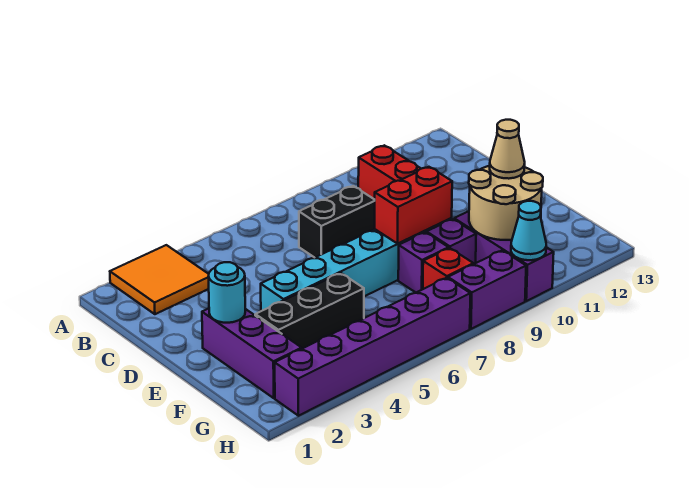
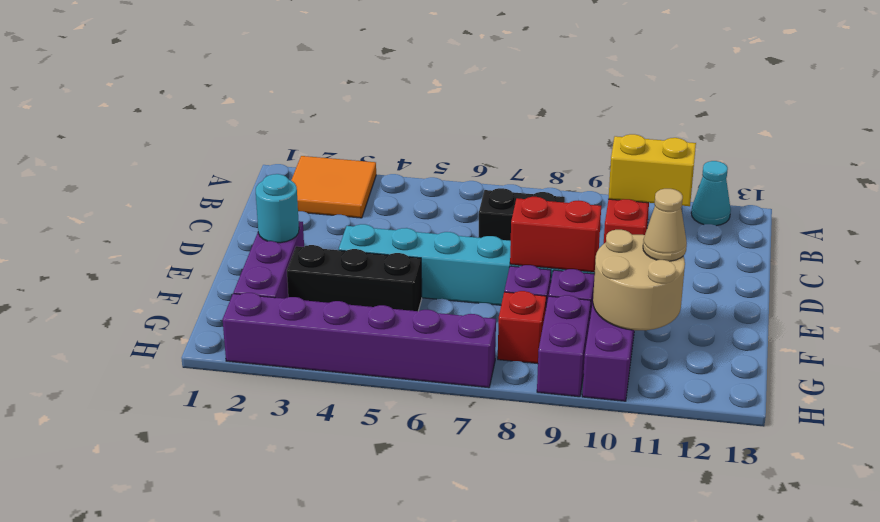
none -> yellow 1x2 brick [608,134,696,206]
purple 1x2 brick [448,250,526,329] -> purple 1x2 brick turned to [537,295,591,397]
cyan 1x1 cone [511,201,546,260] -> cyan 1x1 cone moved to [691,161,731,226]

